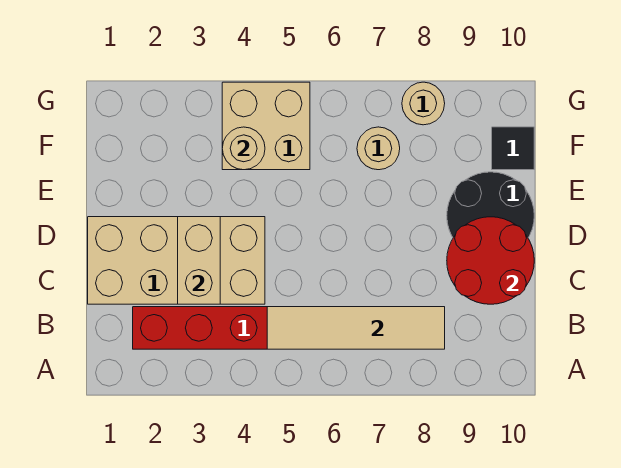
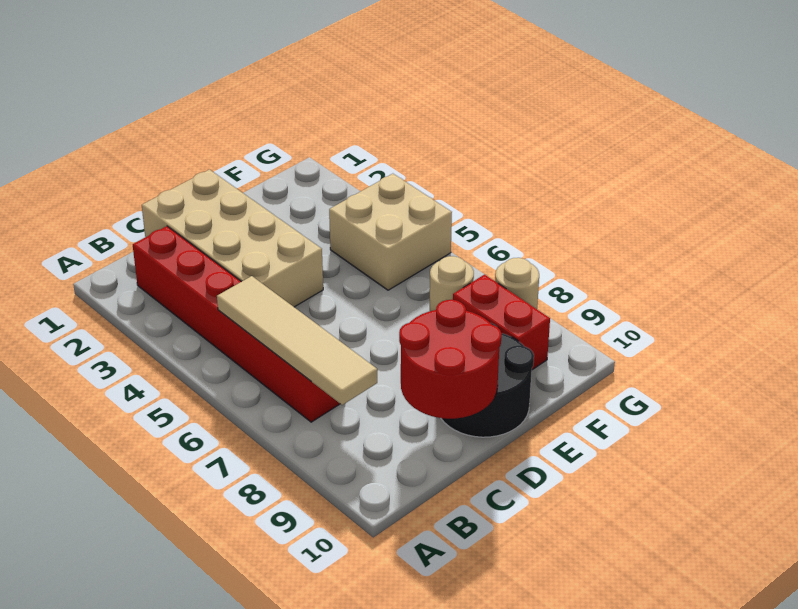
tan 1x2 brick [178,217,220,304] -> none
tan 1x1 round brick [222,127,265,170] -> none
none -> red 1x2 brick [453,274,550,370]
black 1x1 tile [492,127,534,170] -> none

